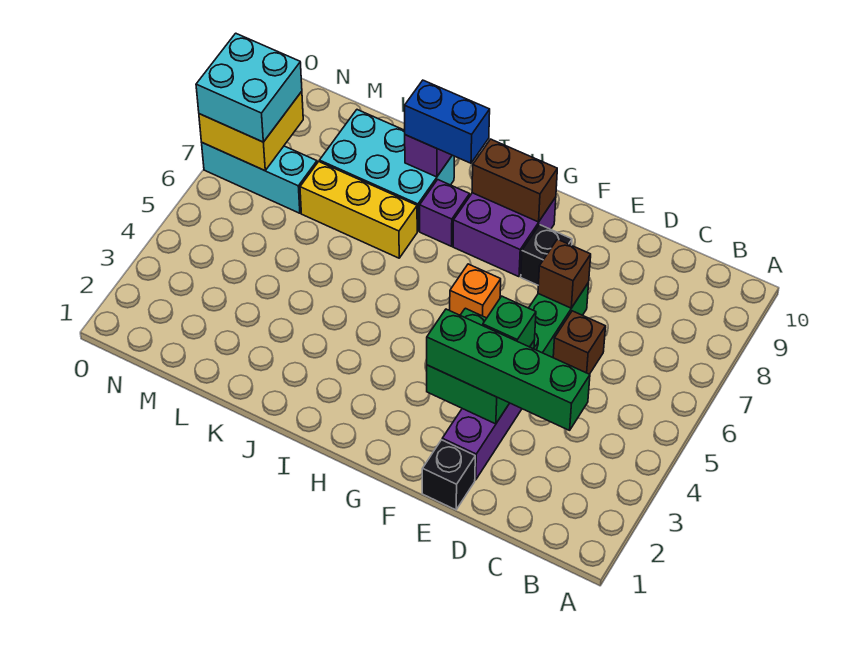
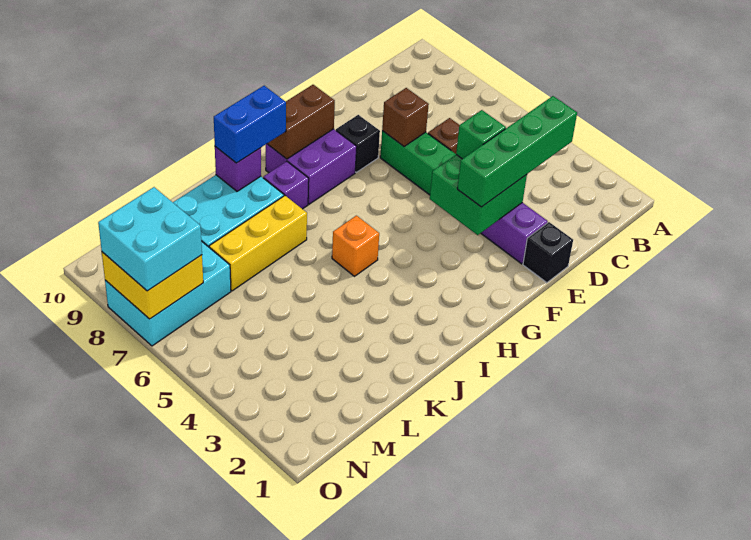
orange 1x1 brick [450,264,501,318] -> orange 1x1 brick moved to [332,216,379,276]
cyan 1x3 brick [202,143,317,213] -> cyan 2x3 brick [105,241,231,346]

